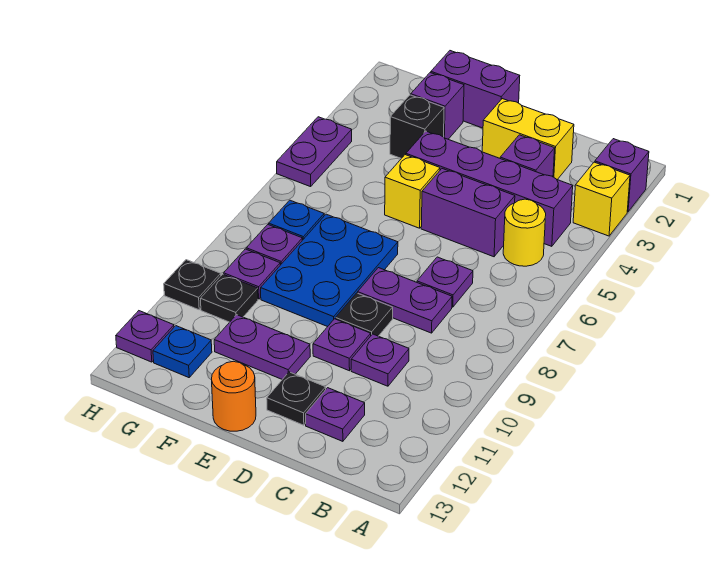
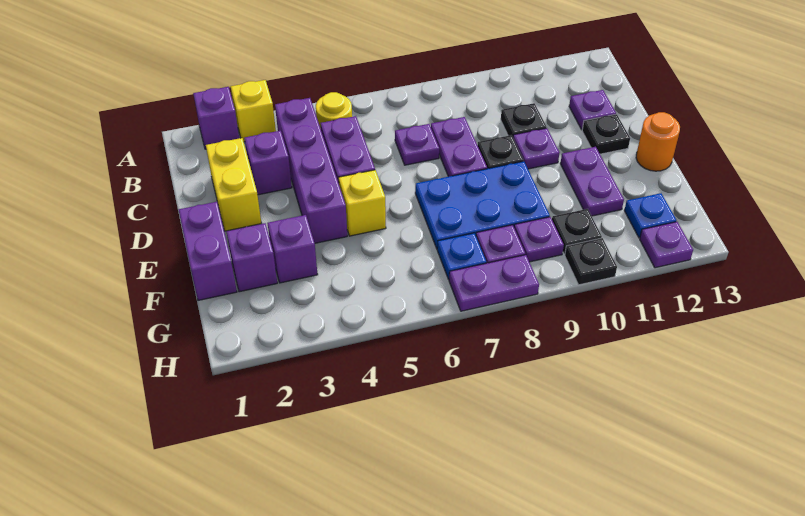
purple 1x1 plate [351,334,409,386] -> black 1x1 plate [501,103,546,136]
black 1x1 brick [390,95,444,158] -> purple 1x1 brick [268,215,318,283]
purple 1x2 plate [277,117,352,187] -> purple 1x2 plate moved to [449,255,539,311]

